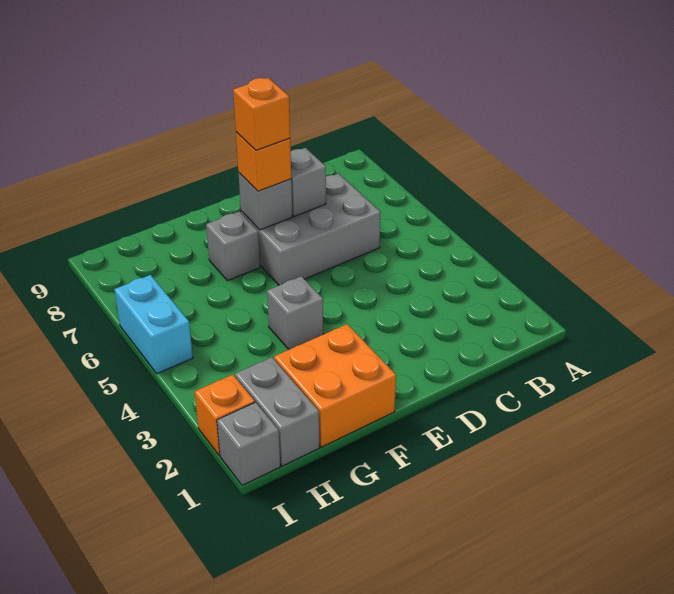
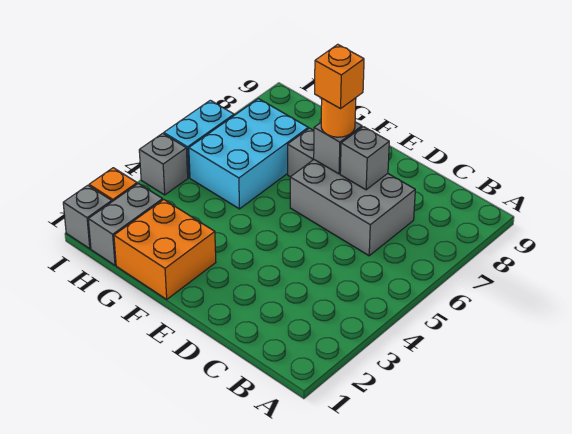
orange 1x1 brick [236,132,291,191] -> orange 1x1 round brick [321,98,356,137]
grey 1x1 brick [267,276,323,349] -> grey 1x1 brick moved to [139,133,188,195]
none -> cyan 2x3 brick [189,99,308,209]

